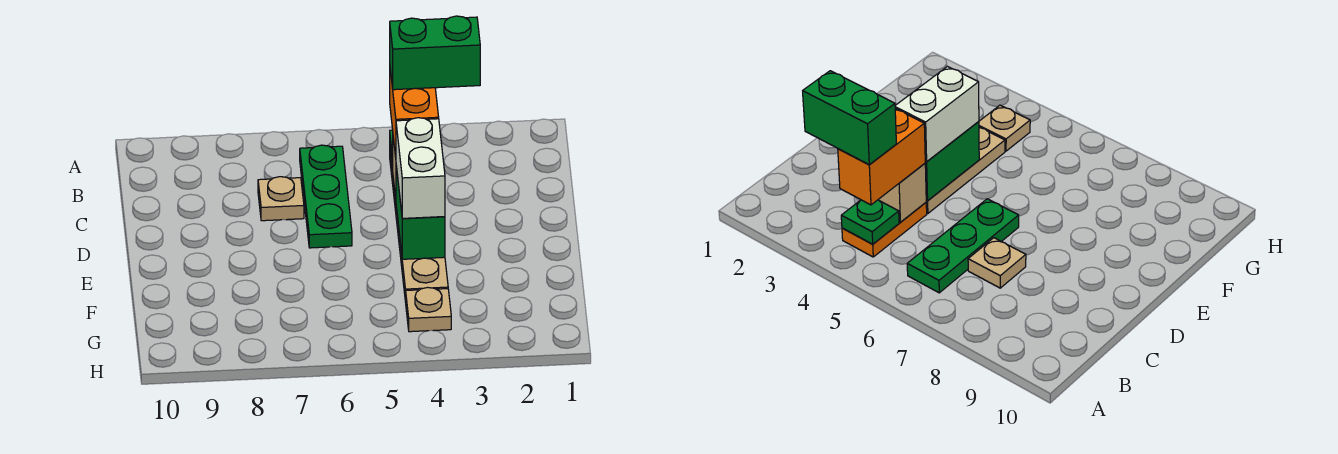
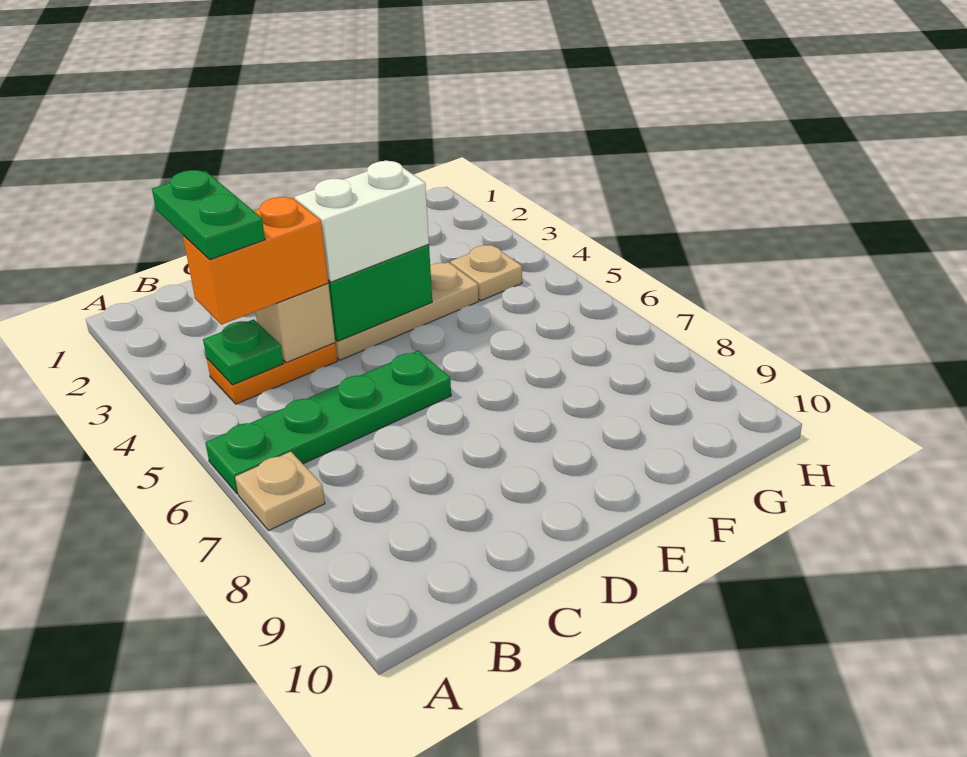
green 1x2 brick [390,16,480,90] -> green 1x2 plate [152,170,265,260]
green 1x3 plate [300,145,352,248] -> green 1x4 plate [205,351,451,494]
tan 1x1 plate [258,177,304,221] -> tan 1x1 plate moved to [235,452,325,530]

